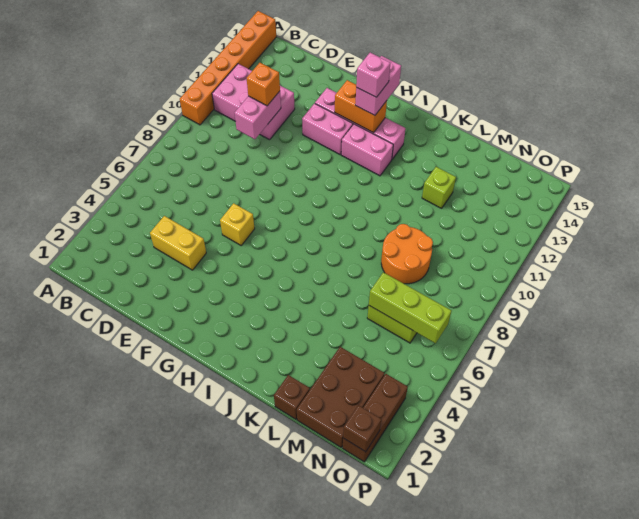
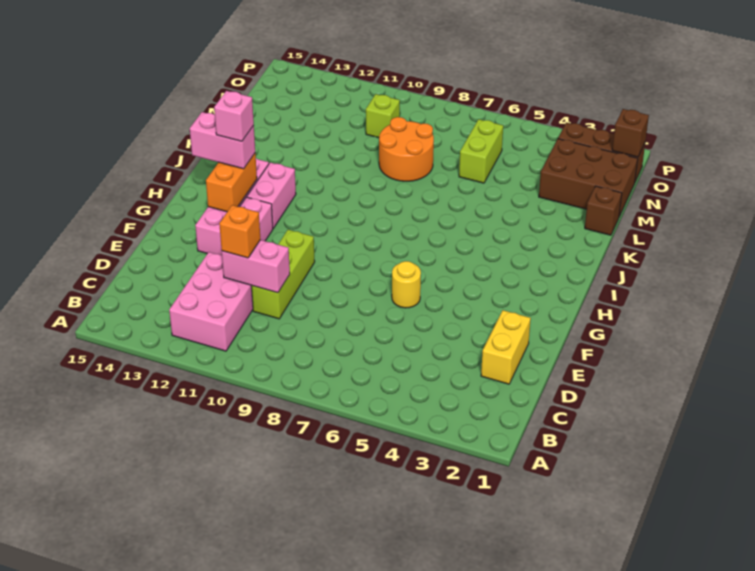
orange 1x6 brick [180,11,276,125] -> none
yellow 1x2 brick [150,216,206,270] -> yellow 1x2 brick moved to [481,310,531,384]
yellow 1x1 brick [220,203,255,245] -> yellow 1x1 round brick [392,261,421,308]
lime 1x1 brick [422,167,456,208] -> lime 1x1 brick moved to [366,94,400,138]
lime 1x3 brick [369,272,451,343] -> lime 1x3 brick moved to [252,230,315,319]

